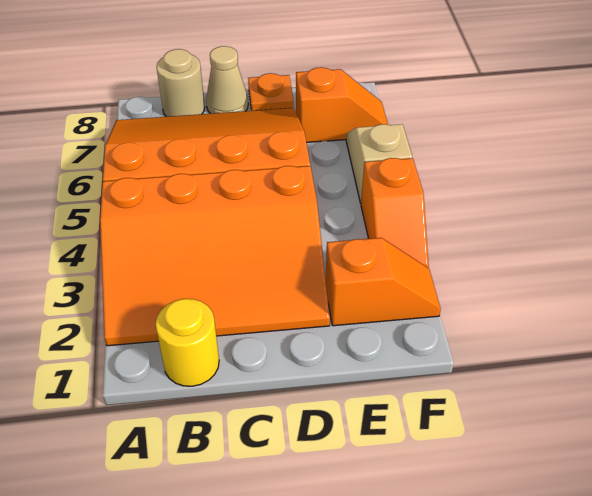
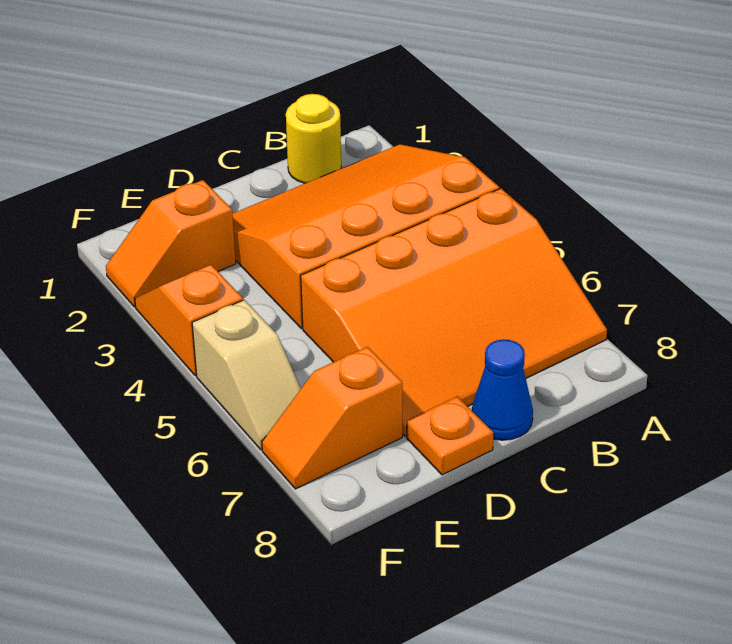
tan 1x1 round brick [156,49,205,117] -> none
tan 1x1 cone [206,46,248,114] -> blue 1x1 cone [472,339,533,440]

